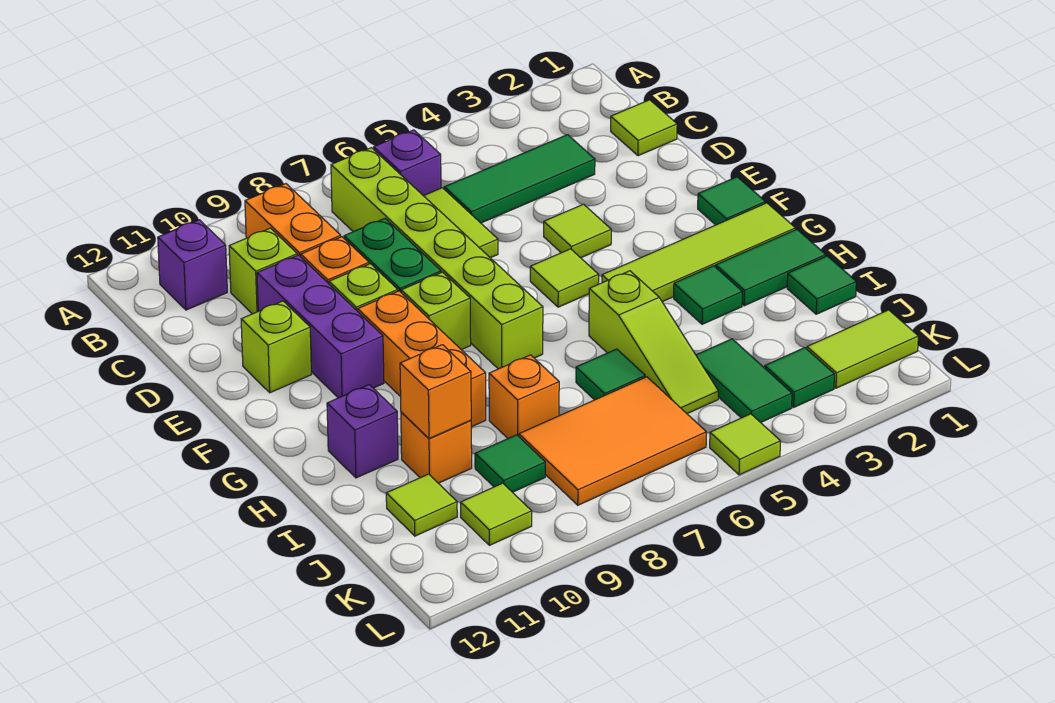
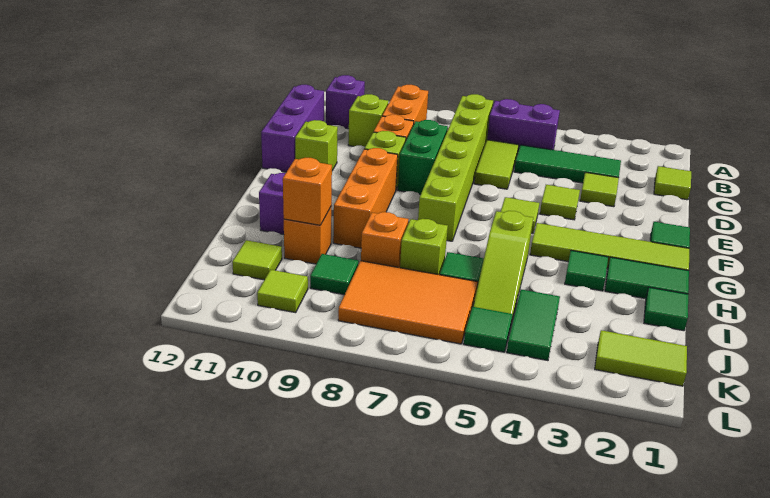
purple 1x1 brick [374,130,441,196] -> purple 1x2 brick [487,99,560,151]
purple 1x3 brick [257,255,384,398] -> purple 1x3 brick moved to [261,85,324,172]
lime 1x1 brick [401,272,471,350] -> lime 1x1 brick moved to [400,219,448,275]
green 1x1 tile [765,348,834,407] -> green 1x1 tile moved to [464,307,512,352]
lime 1x1 tile [710,414,780,475] -> lime 1x1 tile moved to [580,172,619,207]

